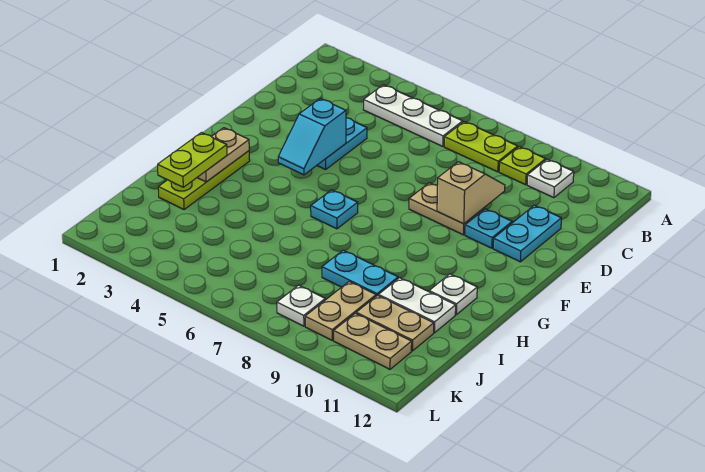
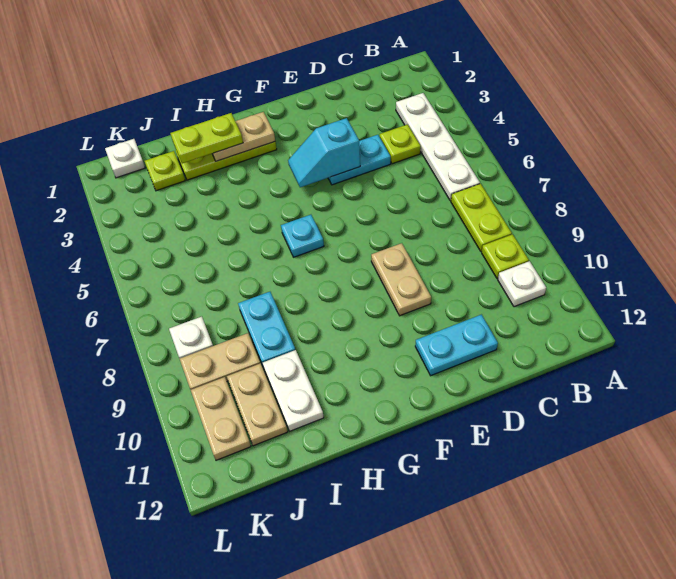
white 1x3 plate [363,85,463,146] -> white 1x4 plate [396,93,480,201]
none -> lime 1x1 plate [380,124,421,164]
tan 1x2 slope [437,162,505,224] -> none
cyan 1x1 plate [465,209,512,248] -> none
white 1x1 plate [429,274,477,315] -> white 1x1 plate moved to [105,139,145,178]
none -> lime 1x1 plate [145,151,185,191]

